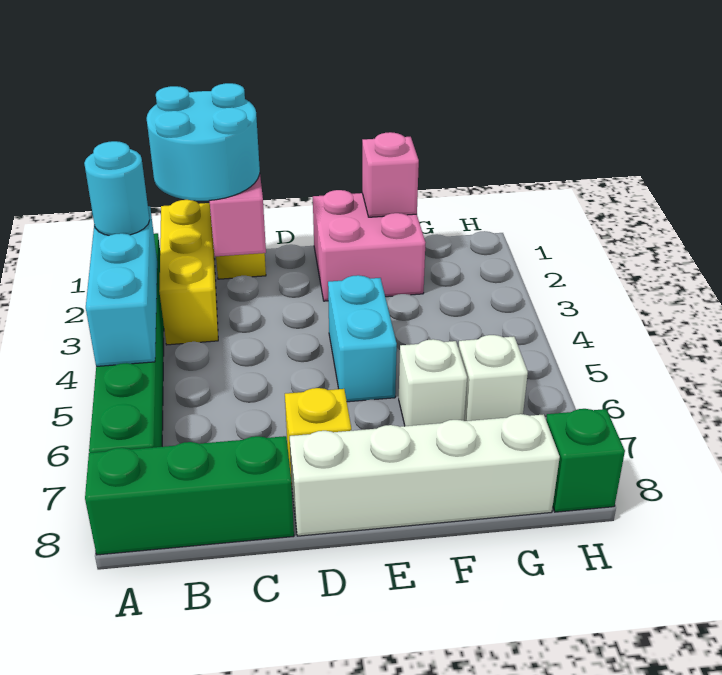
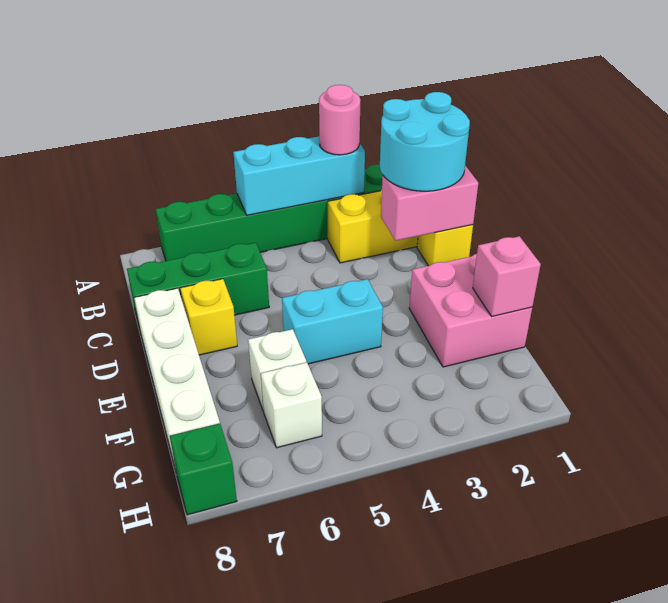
cyan 1x1 round brick [84,141,150,235] -> pink 1x1 round brick [319,85,361,155]
green 1x3 brick [85,436,294,555] -> green 1x3 brick turned to [127,243,269,332]

